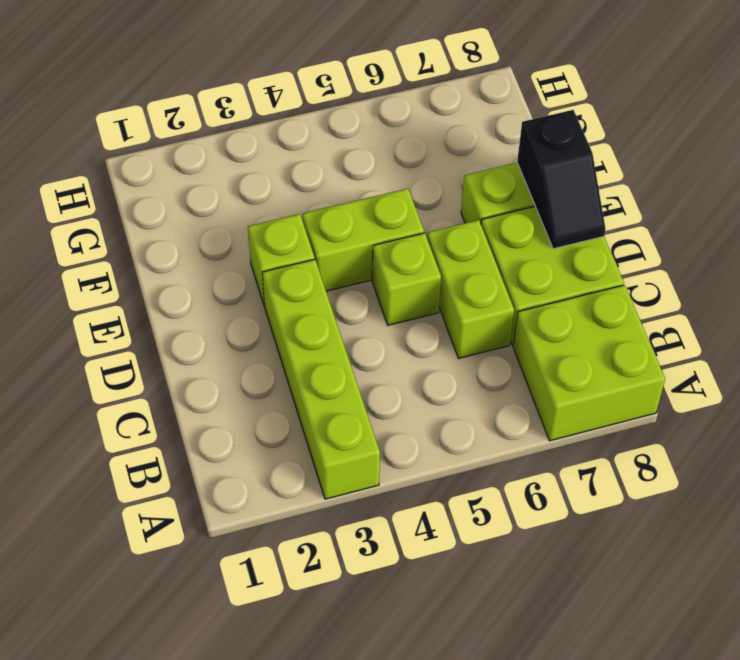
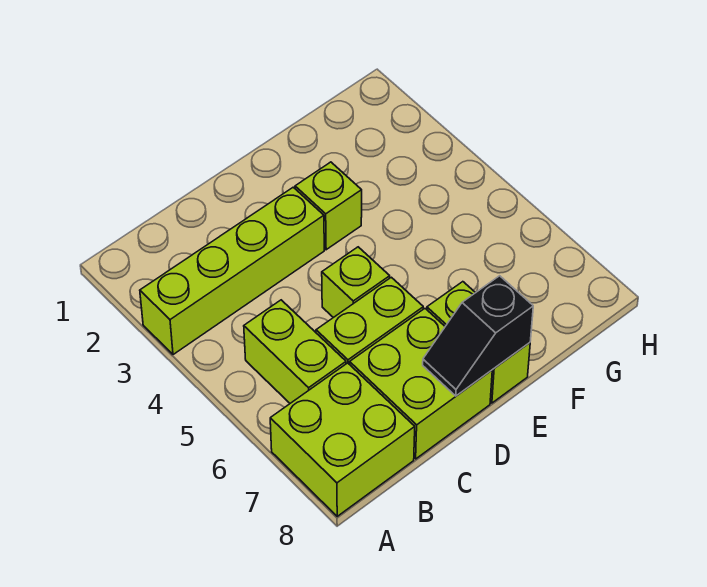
lime 1x2 brick [303,189,424,291] -> lime 1x2 brick moved to [244,300,346,403]

